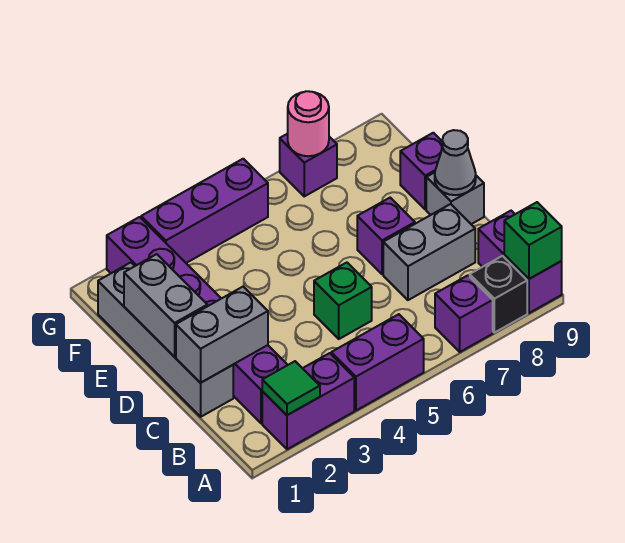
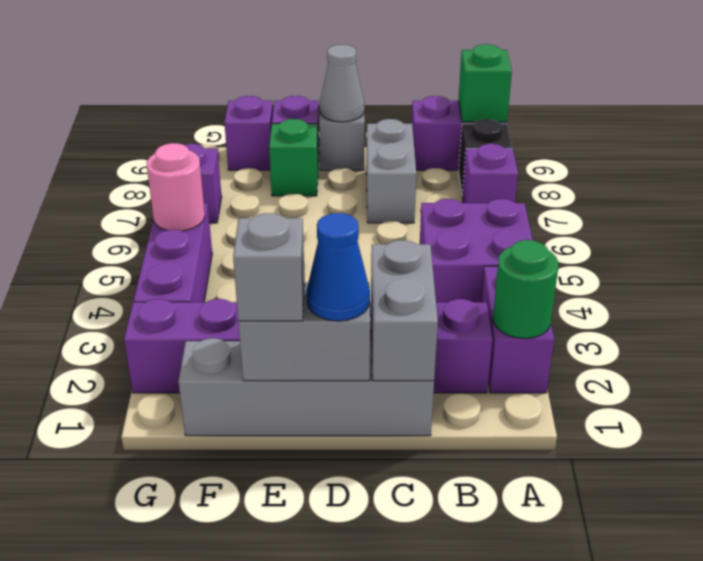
green 1x1 tile [262,361,320,415] -> green 1x1 round brick [493,240,558,339]
purple 1x2 brick [331,314,424,410] -> purple 2x2 brick [420,199,533,302]
green 1x1 brick [314,263,372,339] -> green 1x1 brick moved to [269,119,318,196]
none -> blue 1x1 cone [307,213,370,321]
purple 1x1 brick [357,198,415,274] -> purple 1x1 brick moved to [224,96,273,170]
none -> grey 1x1 brick [233,213,305,321]
pink 1x1 round brick [288,91,329,156] -> pink 1x1 round brick moved to [147,143,205,231]

